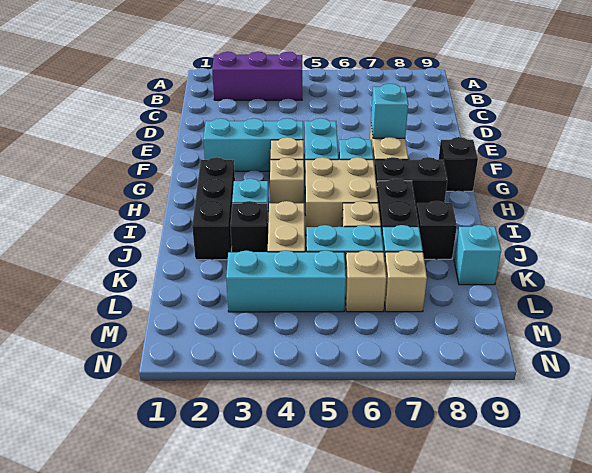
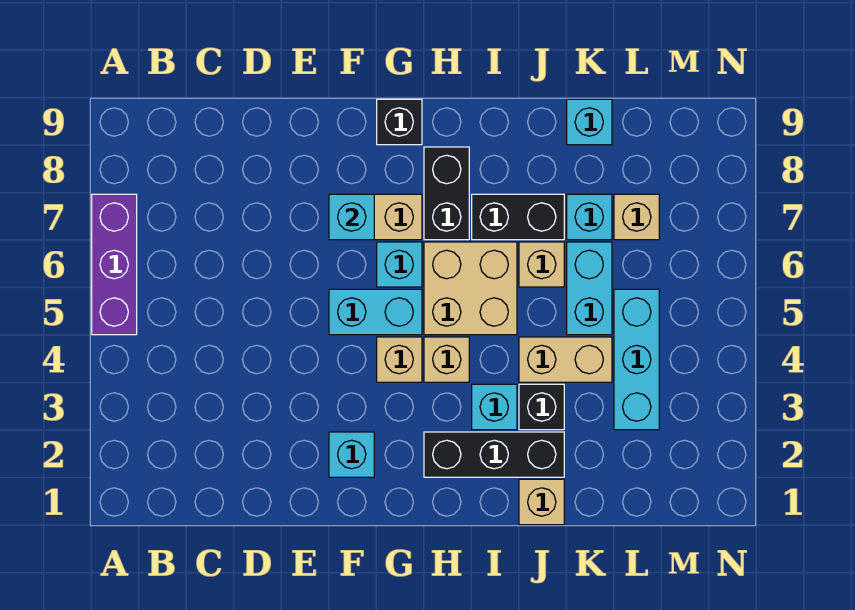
purple 1x3 brick [212,52,302,100] -> purple 1x3 brick moved to [92,194,137,335]
cyan 1x3 brick [203,118,303,171] -> cyan 1x1 brick [329,432,374,477]
black 1x1 brick [416,201,457,259] -> none
tan 1x1 brick [345,250,386,312] -> tan 1x1 brick moved to [519,479,564,525]

